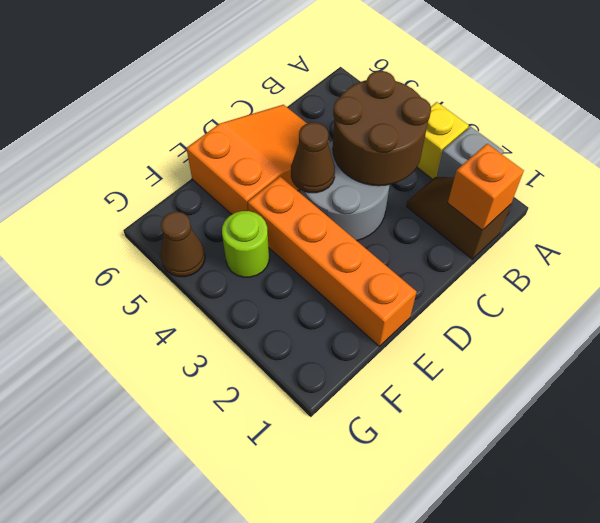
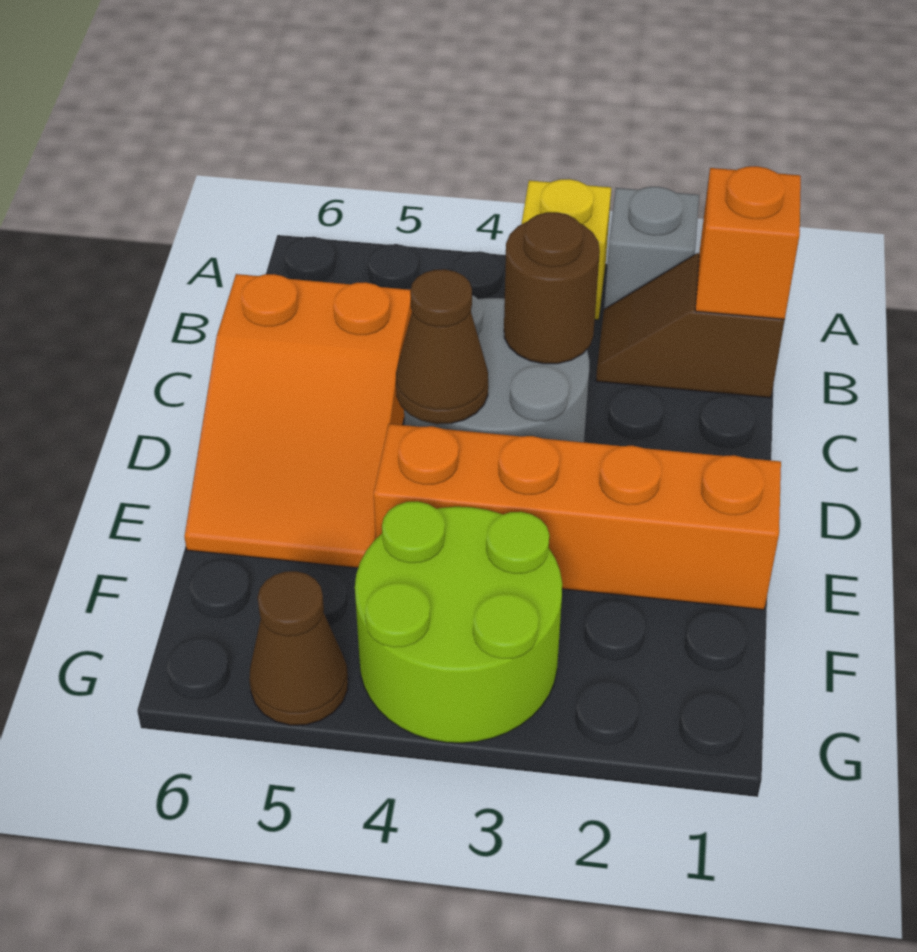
brown 2x2 round brick [333,71,431,186] -> brown 1x1 round brick [504,212,600,364]
orange 2x3 slope [186,105,330,214] -> orange 2x3 slope turned to [184,274,412,568]
lime 1x1 round brick [222,211,269,277] -> lime 2x2 round brick [355,501,562,743]

